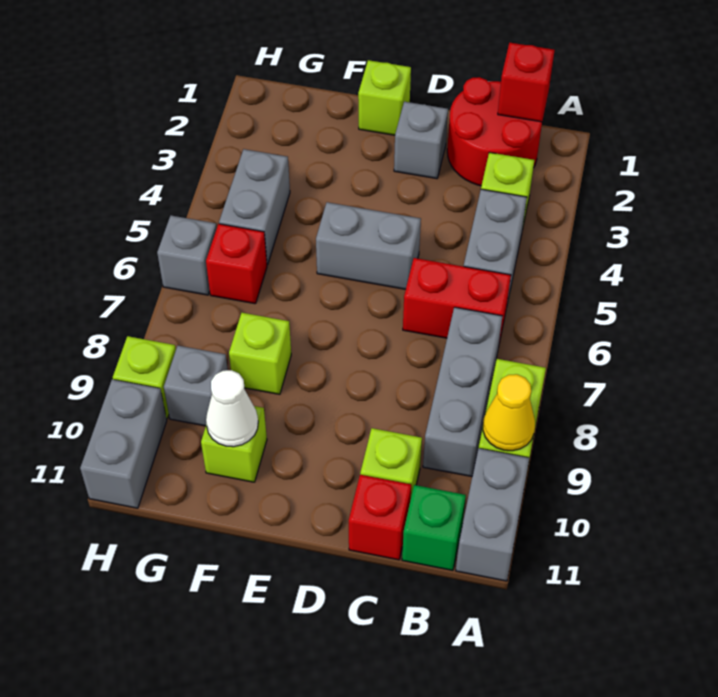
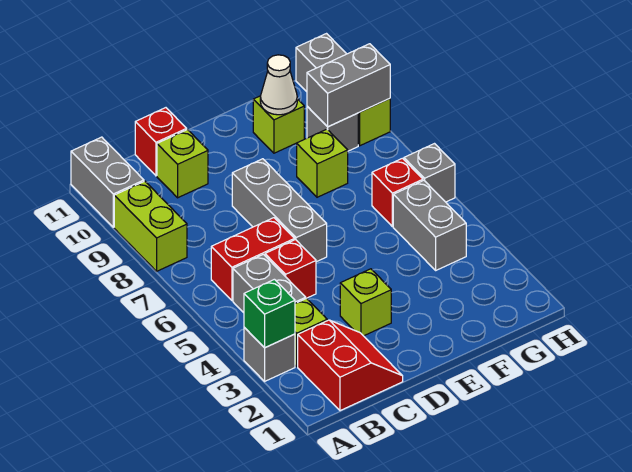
yellow 1x1 cone [483,374,535,451] -> none
red 2x2 round brick [447,77,542,186] -> red 2x2 slope [298,320,403,411]
red 1x1 brick [498,43,555,122] -> red 1x1 brick moved to [265,240,316,298]
grey 1x3 brick [423,307,503,477] -> grey 1x3 brick moved to [232,159,327,262]
green 1x1 brick [402,485,466,570] -> green 1x1 brick moved to [244,279,295,348]
grey 1x1 brick [394,102,448,179] -> grey 1x1 brick moved to [244,327,295,381]
grey 1x2 brick [316,202,421,289] -> grey 1x2 brick moved to [307,44,390,127]
lime 1x1 brick [358,60,411,135] -> lime 1x1 brick moved to [340,269,391,336]

